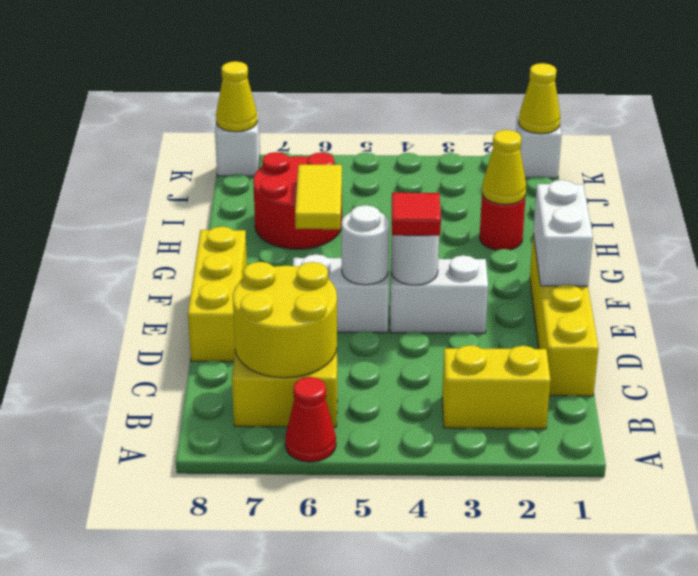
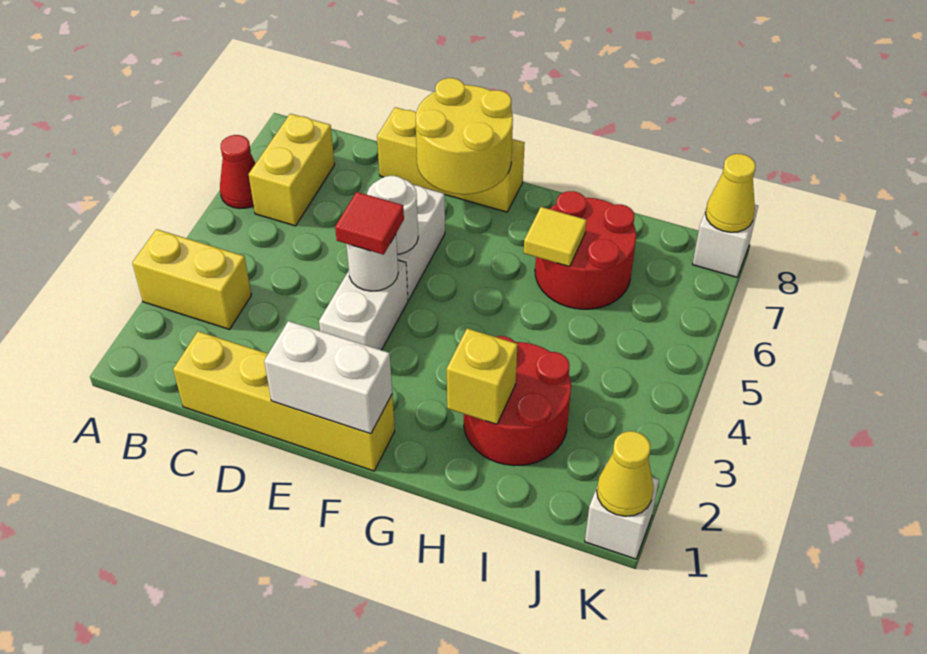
yellow 1x2 brick [442,345,551,429] -> yellow 1x2 brick turned to [132,229,251,329]
yellow 2x2 round brick [233,262,337,378] -> yellow 2x2 round brick moved to [416,78,513,194]
yellow 1x2 tile [295,165,342,229] -> yellow 1x1 tile [524,207,587,267]
red 1x1 round brick [480,194,526,250] -> red 2x2 round brick [464,336,571,466]
yellow 1x1 cone [482,130,526,205] -> yellow 1x1 brick [447,328,518,424]

